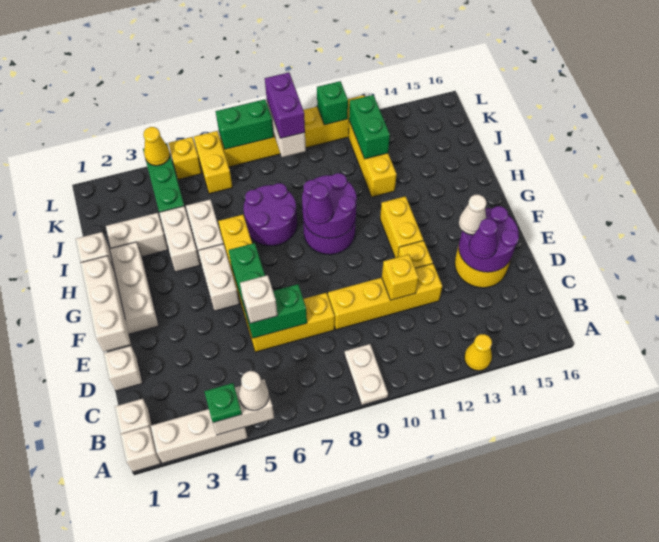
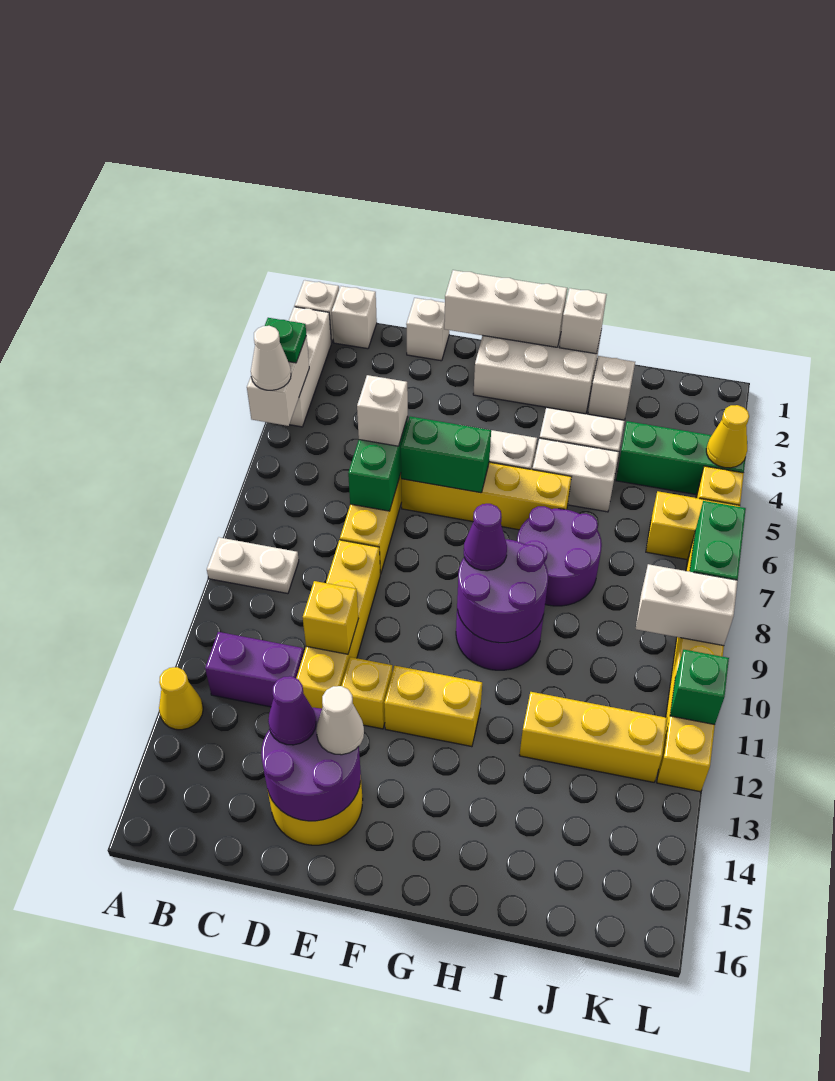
white 1x2 brick [106,213,168,257] -> white 1x1 brick [588,356,635,420]
green 1x2 brick [349,95,390,159] -> none
purple 1x2 brick [265,73,305,138] -> purple 1x2 brick moved to [205,632,304,707]

